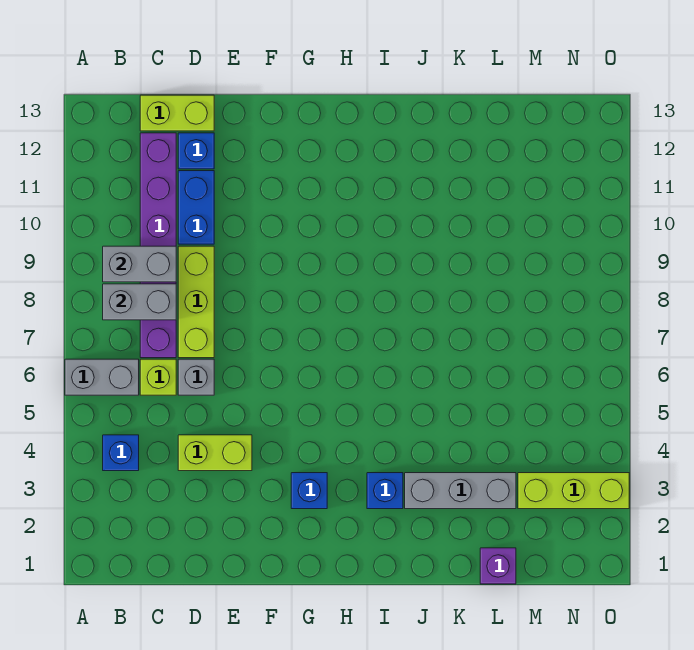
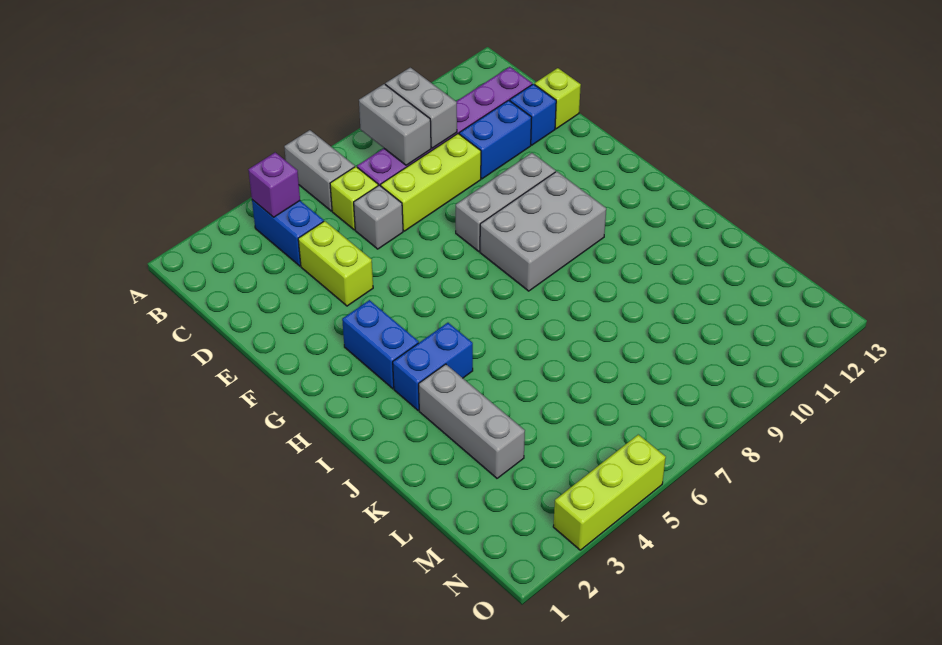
blue 1x1 brick [103,435,139,471] -> blue 1x2 brick [252,200,324,266]
lime 1x2 brick [140,95,214,131] -> lime 1x1 brick [534,68,581,129]
none -> grey 1x3 brick [456,153,556,252]
blue 1x1 brick [291,473,327,509] -> blue 1x2 brick [342,300,419,389]
none -> grey 2x3 brick [480,171,606,291]
blue 1x1 brick [367,473,403,509] -> blue 1x2 brick [393,323,473,411]
purple 1x1 brick [480,548,516,584] -> purple 1x1 brick moved to [248,152,300,217]
lime 1x3 brick [518,473,629,509] -> lime 1x3 brick turned to [553,435,666,550]

